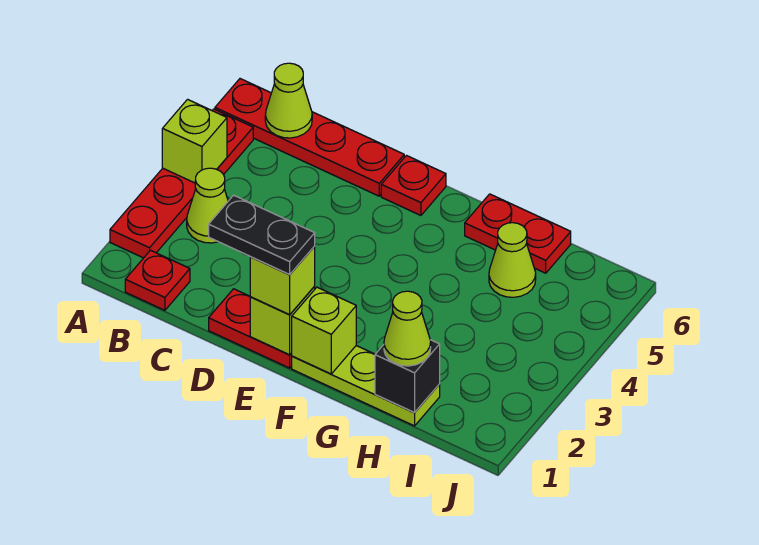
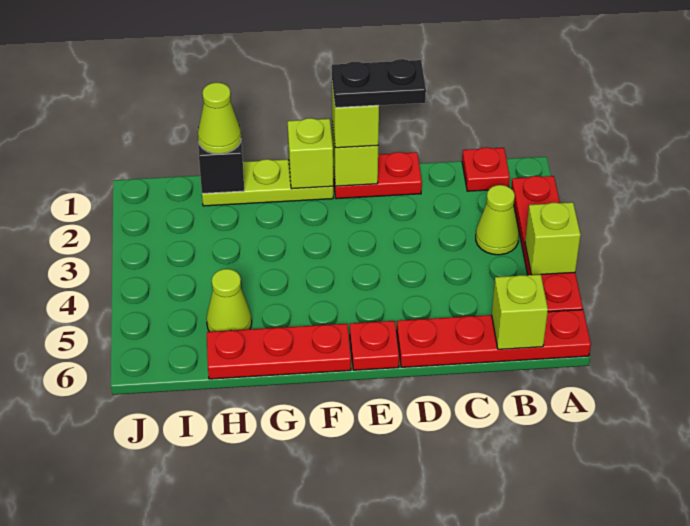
lime 1x1 cone [265,63,312,138] -> lime 1x1 brick [492,274,548,349]
red 1x2 plate [465,194,571,273] -> red 1x3 plate [207,324,351,379]

